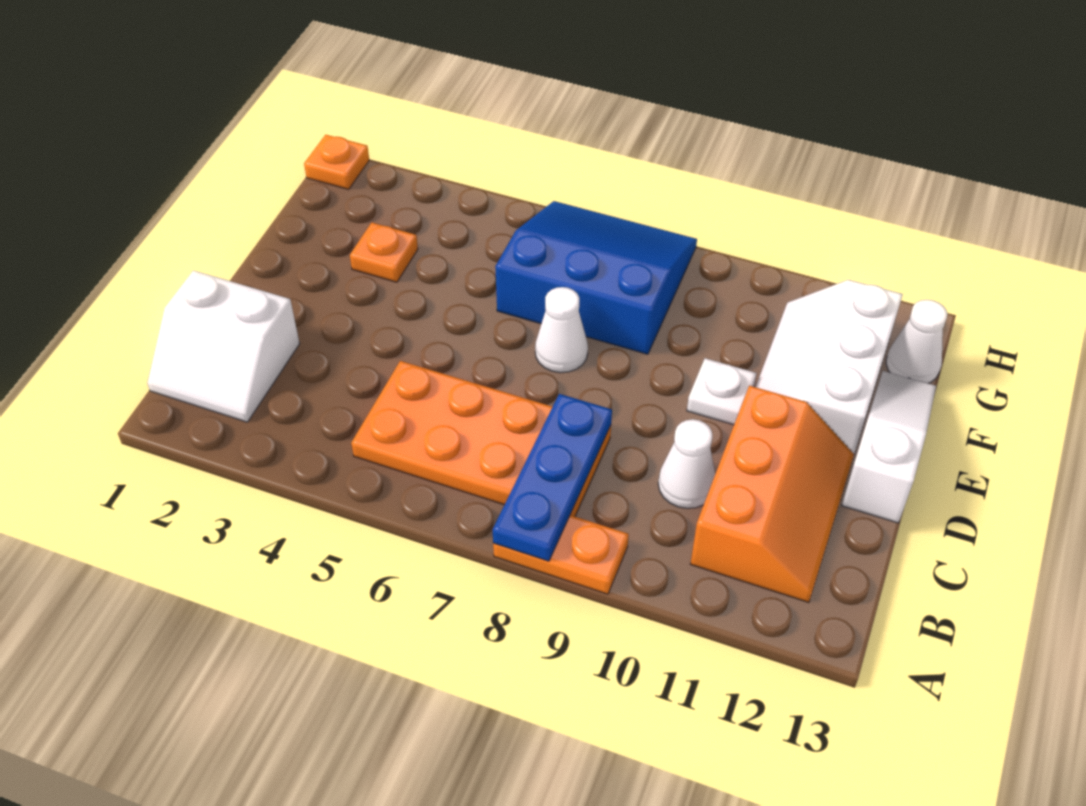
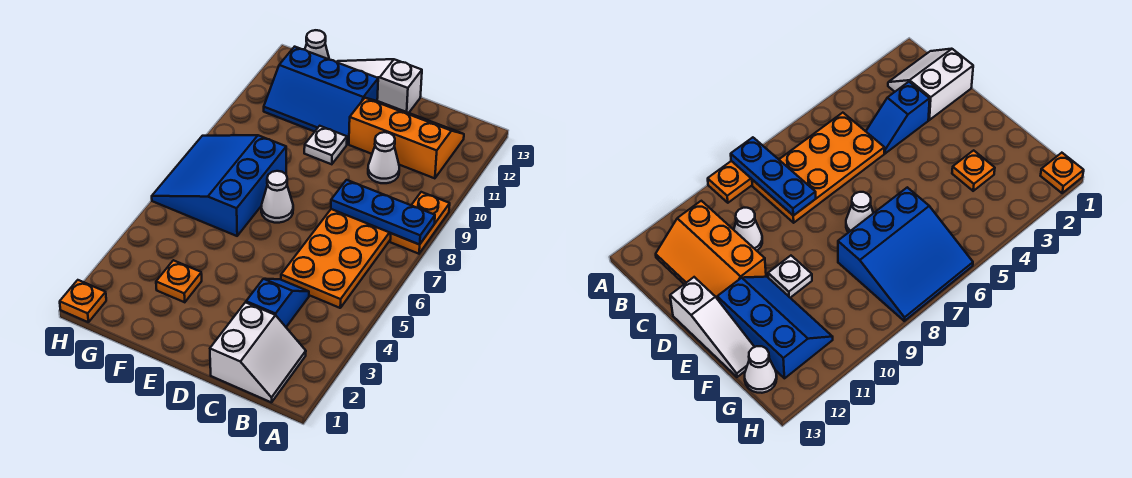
none -> blue 1x2 slope [246,279,309,327]
white 2x3 slope [756,280,903,453] -> blue 2x3 slope [264,47,378,144]

